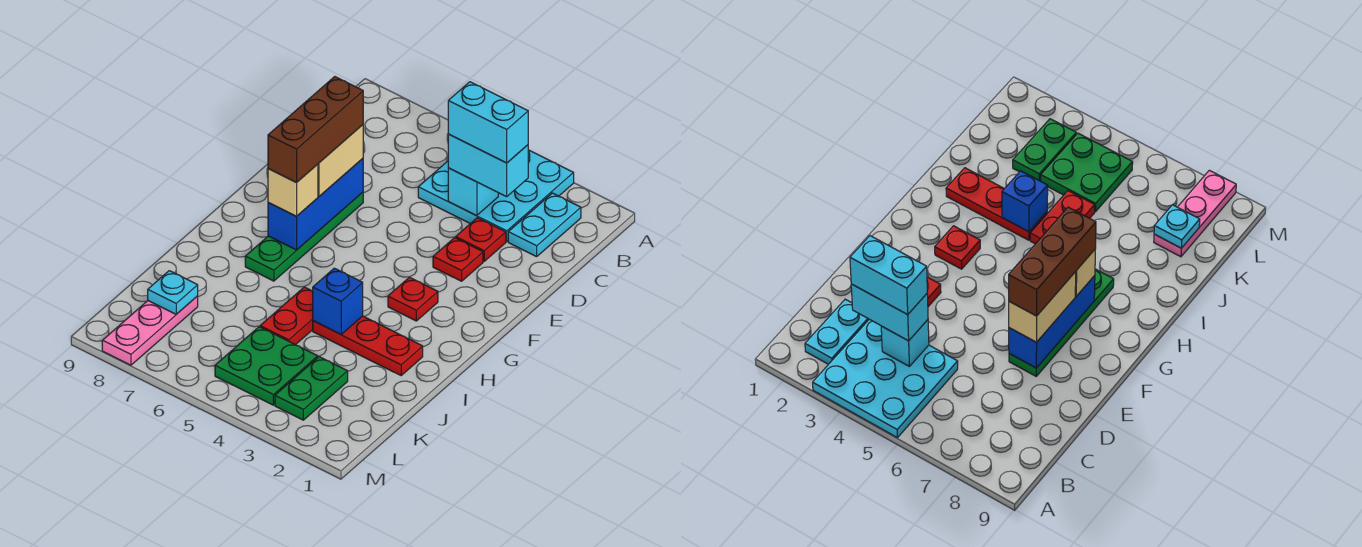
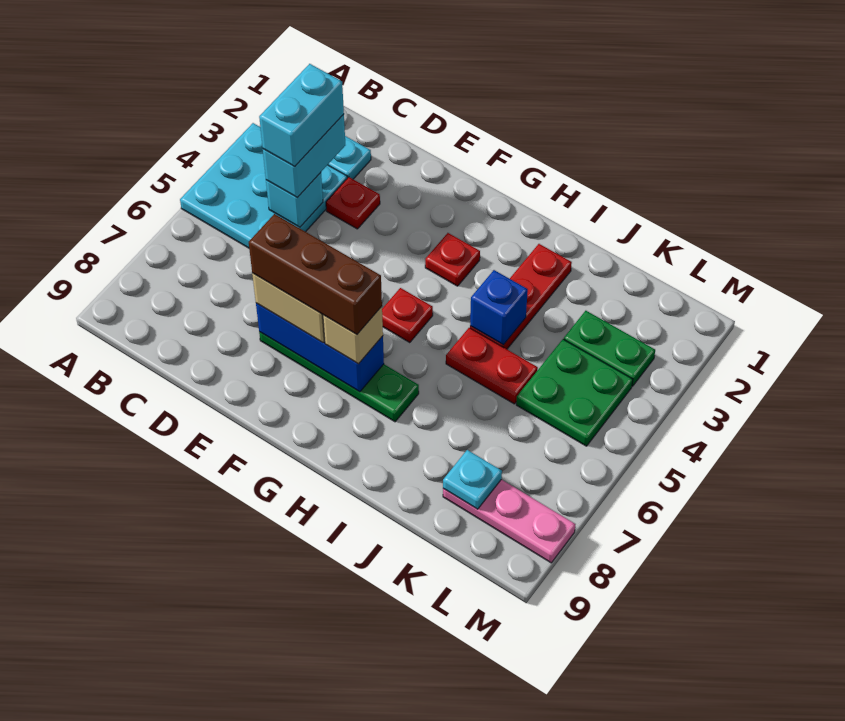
red 1x1 plate [433,238,483,281] -> red 1x1 plate moved to [382,288,433,343]

